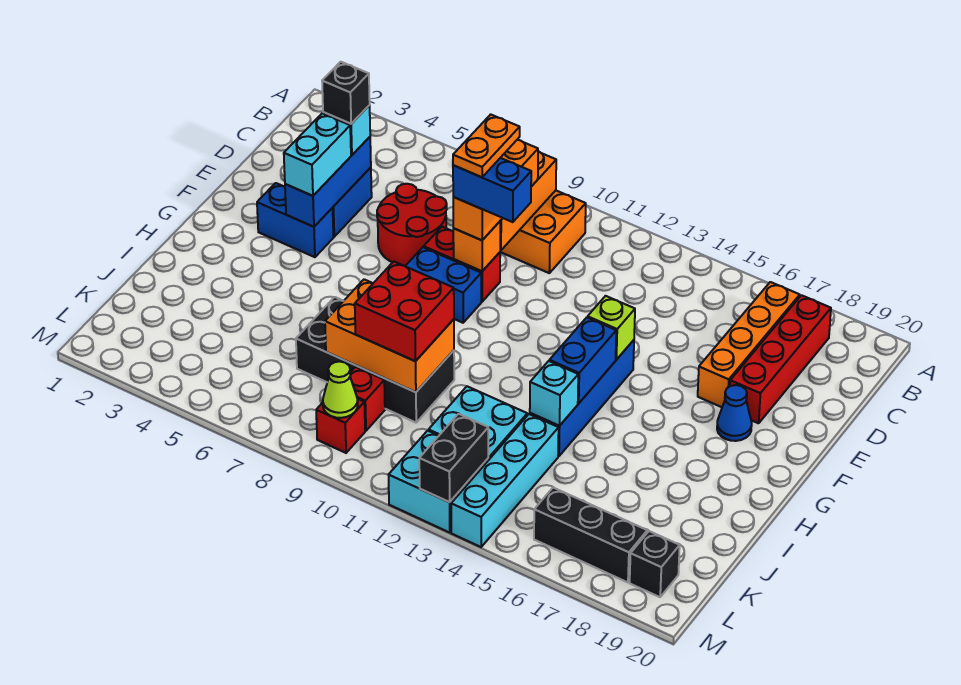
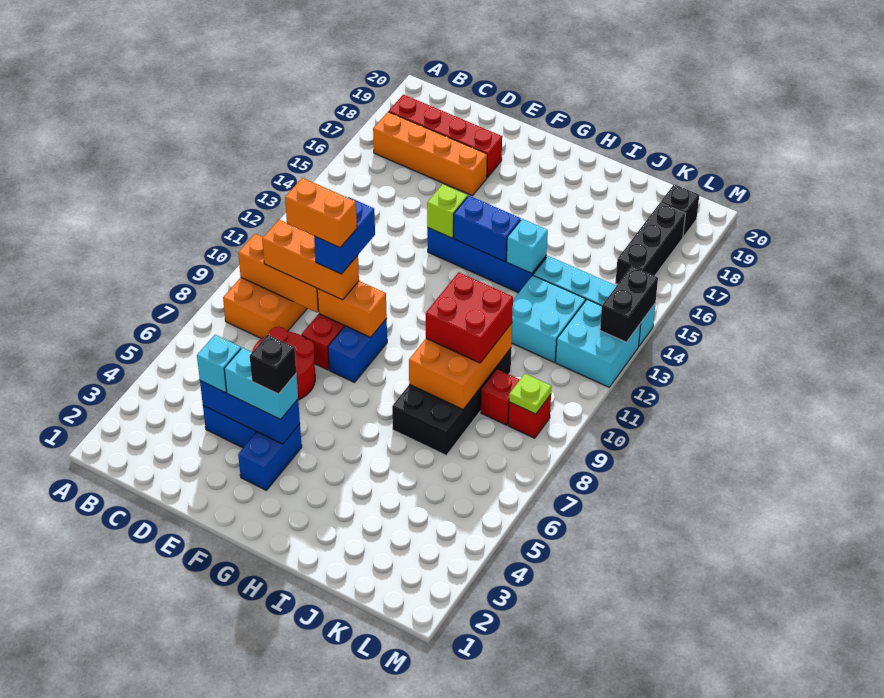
black 1x1 brick [322,62,370,124] -> black 1x1 brick moved to [250,335,296,394]
orange 1x2 plate [453,114,520,177] -> orange 1x2 brick [285,178,357,248]
orange 1x1 brick [453,222,500,271] -> orange 1x2 brick [317,281,387,337]
blue 1x1 cone [717,385,752,441] -> none
lime 1x1 cone [323,362,358,418] -> lime 1x1 plate [509,374,552,414]
black 1x2 brick [419,414,488,502] -> black 1x2 brick turned to [600,266,658,342]

